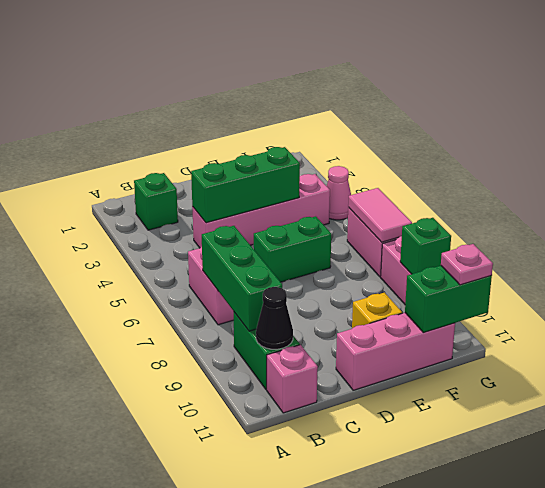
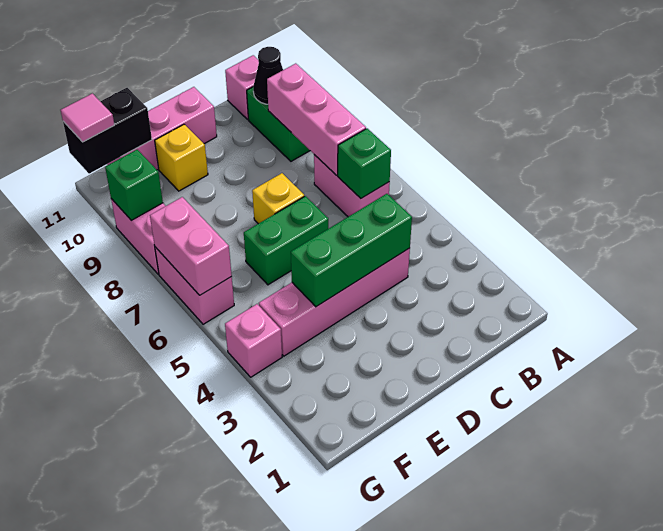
green 1x1 brick [134,173,178,230] -> green 1x1 brick moved to [338,128,391,198]
green 1x3 brick [202,226,282,331] -> pink 1x3 brick [267,63,366,175]
none -> yellow 1x1 brick [252,173,304,224]
green 1x2 brick [405,266,492,333] -> black 1x2 brick [63,88,152,174]
pink 1x1 cone [327,166,351,220] -> pink 1x1 brick [225,304,282,377]
pink 1x2 tile [348,188,412,242] -> pink 1x2 brick [150,197,232,295]
pink 1x1 plate [441,244,493,285] -> pink 1x1 tile [61,93,114,142]

